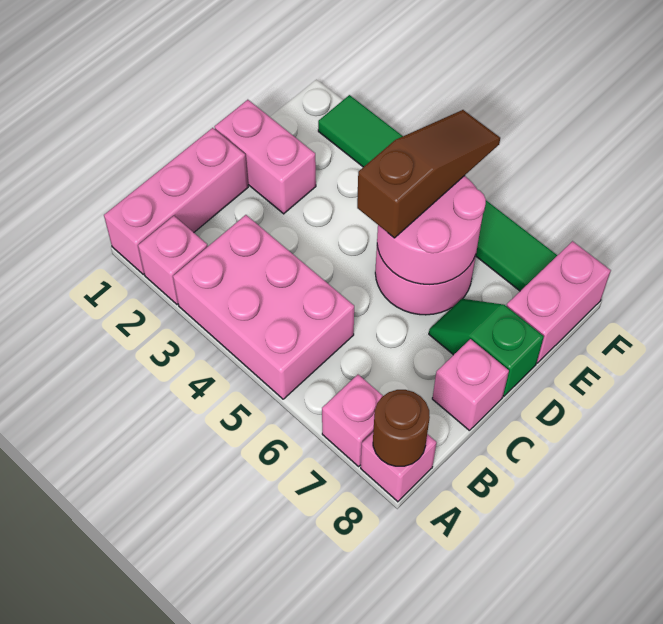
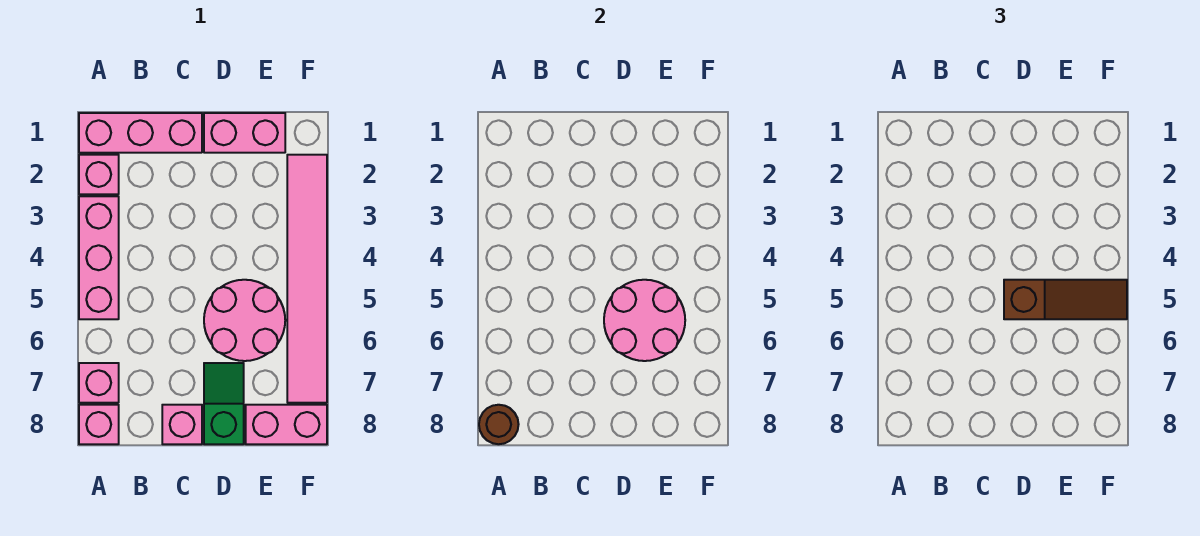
pink 2x3 brick [173,215,354,399] -> pink 1x3 brick [79,196,119,319]
pink 1x2 brick [215,100,316,214] -> pink 1x2 brick turned to [204,113,285,153]
green 1x6 tile [318,95,557,291] -> pink 1x6 tile [287,155,327,403]

